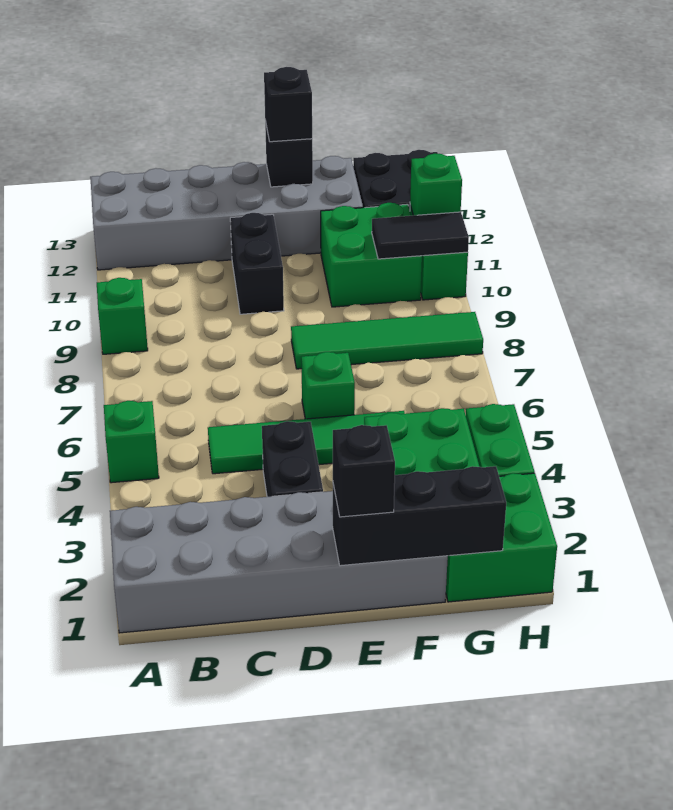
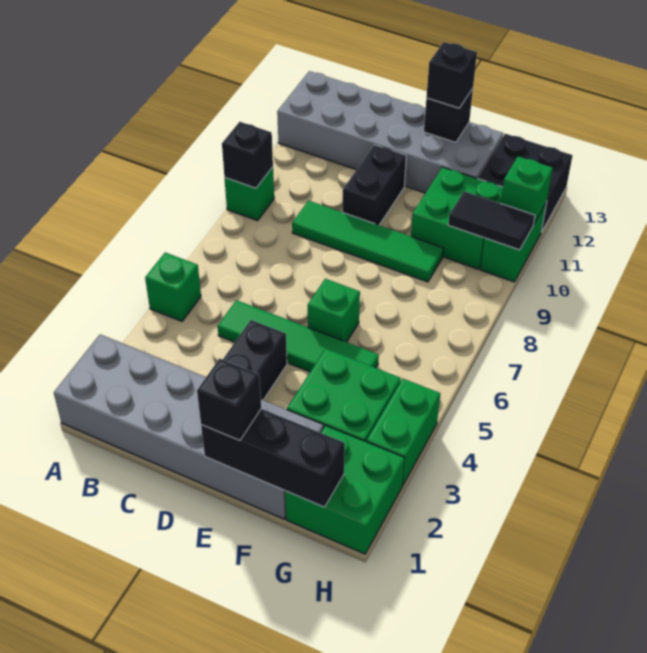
none -> black 1x1 brick [222,122,273,188]
green 1x4 tile [291,312,483,369] -> green 1x4 tile moved to [292,201,443,282]

